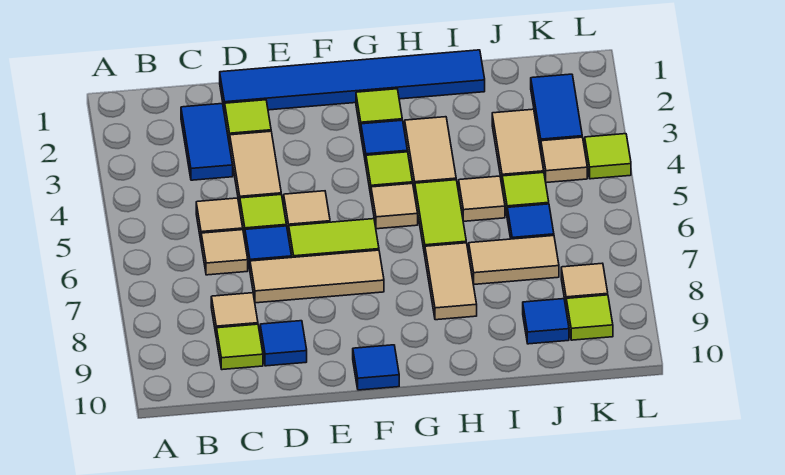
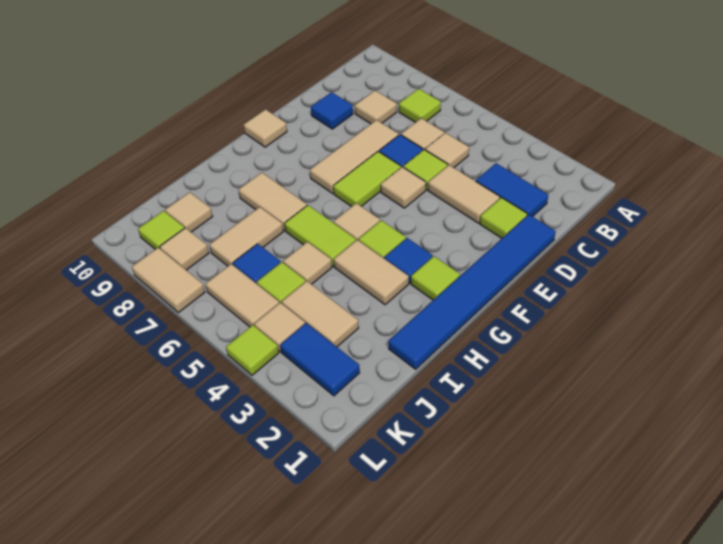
lime 1x1 tile [217,324,263,370] -> lime 1x1 tile moved to [399,89,441,122]
blue 1x1 tile [353,345,399,390] -> tan 1x1 tile [244,109,287,147]
blue 1x1 tile [523,299,569,344] -> tan 1x1 tile [165,192,213,232]
none -> tan 1x2 tile [205,264,279,327]
none -> tan 1x2 tile [132,248,205,313]

